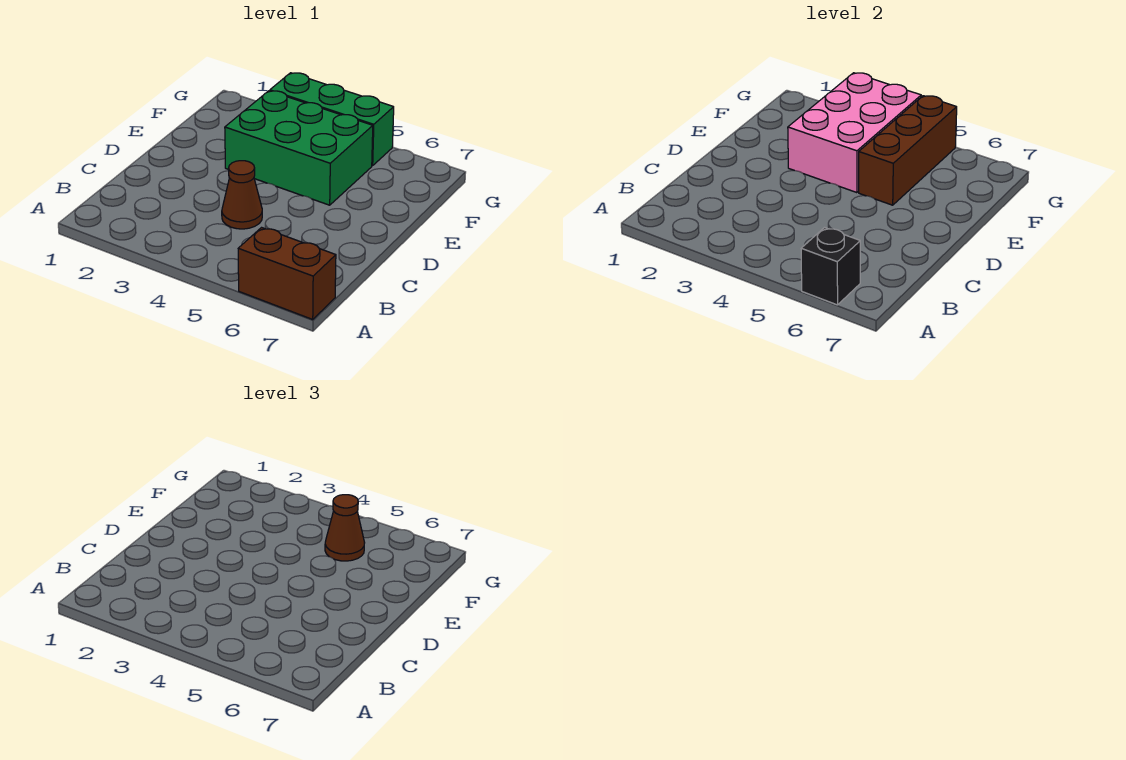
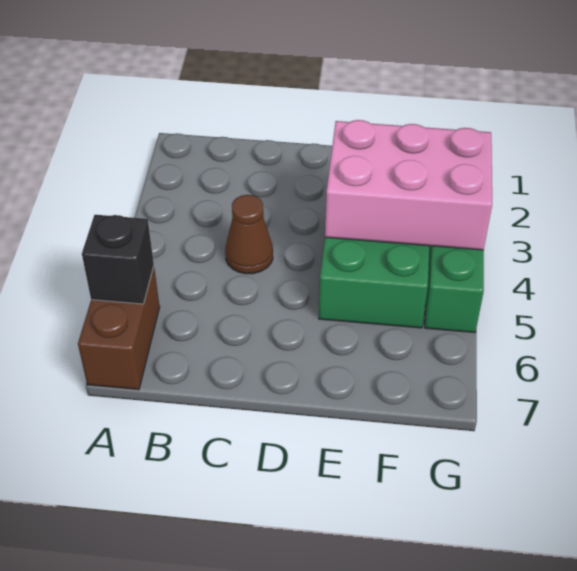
brown 1x3 brick [859,96,957,205] -> none
brown 1x1 cone [325,495,365,561] -> none

